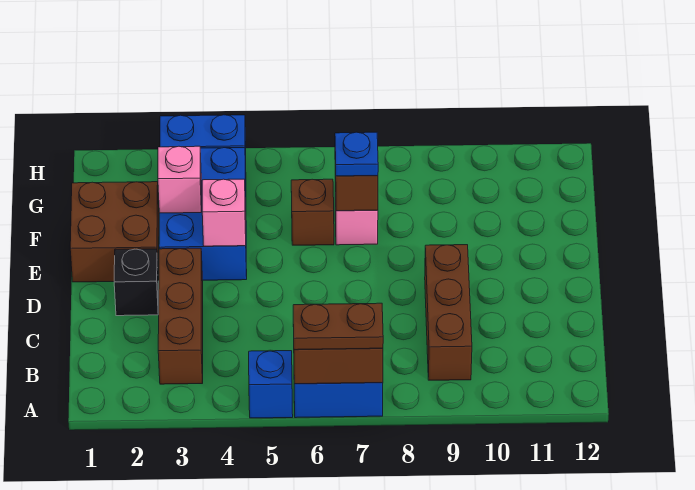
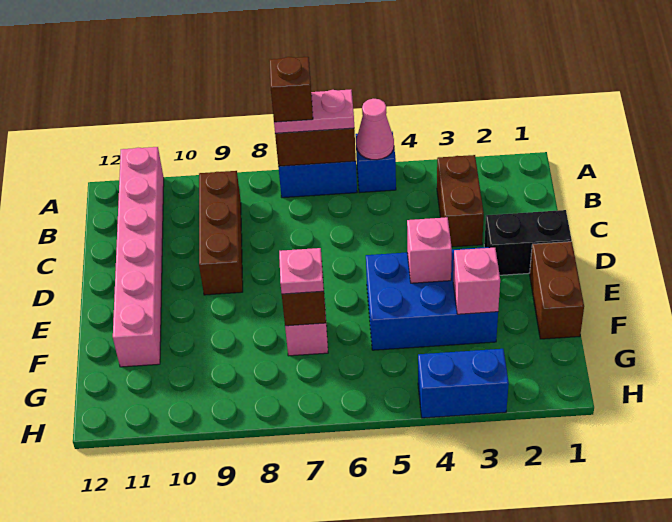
none -> pink 1x1 cone [356,99,394,160]
brown 1x2 plate [293,303,383,350] -> pink 1x2 plate [274,89,354,133]
none -> pink 1x6 brick [113,147,164,367]
brown 1x3 brick [158,248,203,384] -> brown 1x2 brick [437,155,484,247]
black 1x1 brick [114,249,158,316] -> black 1x2 brick [484,210,572,275]
brown 2x2 brick [70,182,159,282] -> brown 1x2 brick [530,242,584,339]
blue 2x3 brick [159,148,247,280] -> blue 2x3 brick turned to [366,247,498,350]
brown 1x1 brick [291,179,334,245] -> brown 1x1 brick moved to [269,57,313,122]
blue 1x1 plate [335,132,378,176] -> pink 1x1 plate [279,248,324,294]

